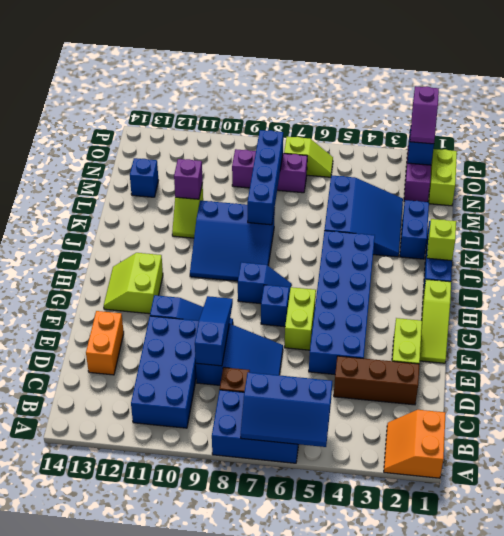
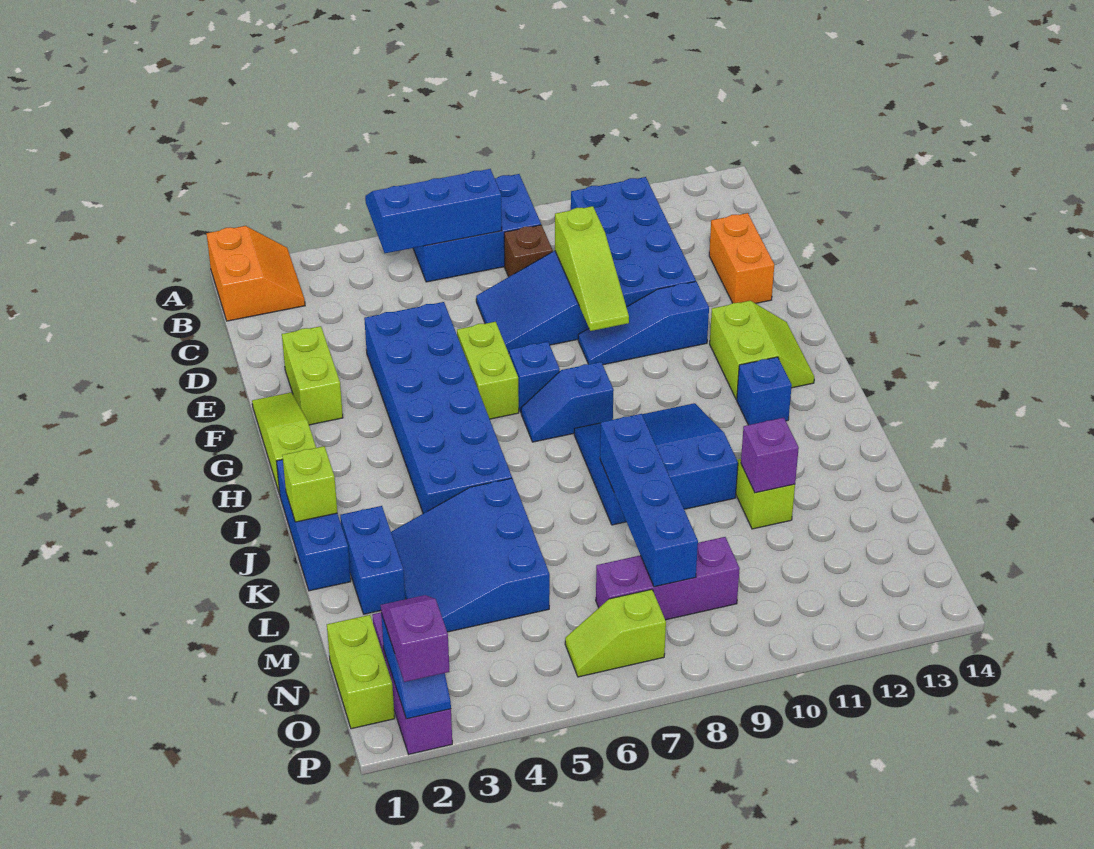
brown 1x3 brick [334,356,419,405] -> none
blue 1x3 slope [195,296,233,366] -> lime 1x3 slope [555,206,629,331]
blue 1x1 brick [130,158,159,197] -> blue 1x1 brick moved to [737,357,792,425]

